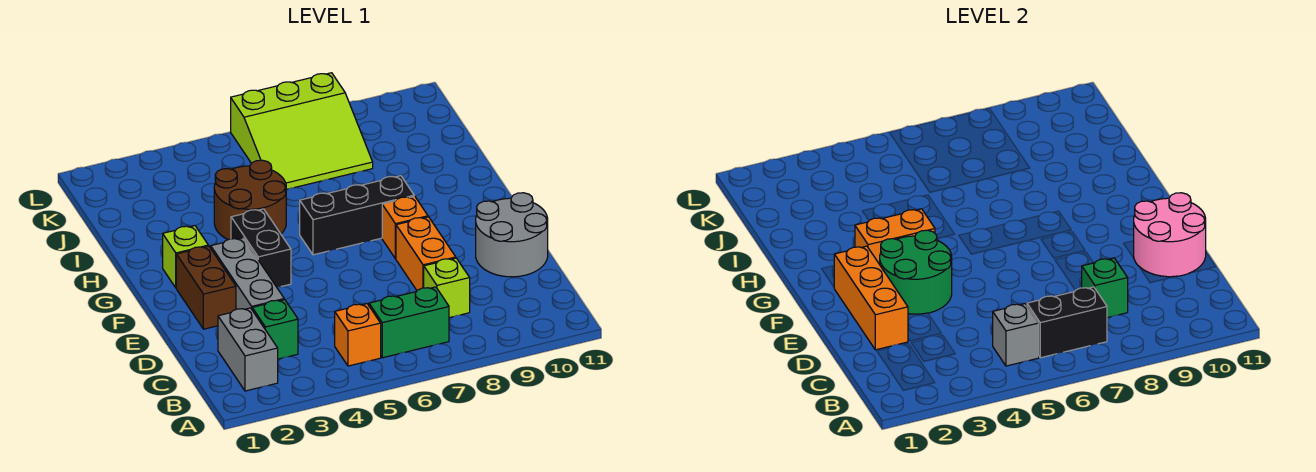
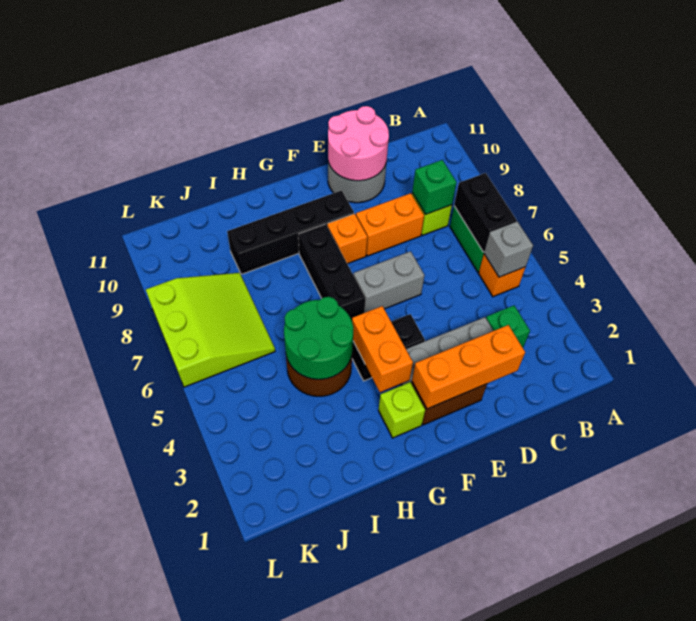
grey 1x2 brick [218,308,278,391] -> grey 1x2 brick moved to [354,251,425,313]
green 2x2 round brick [880,230,952,314] -> green 2x2 round brick moved to [284,297,353,379]
none -> black 1x4 brick [227,190,354,274]

